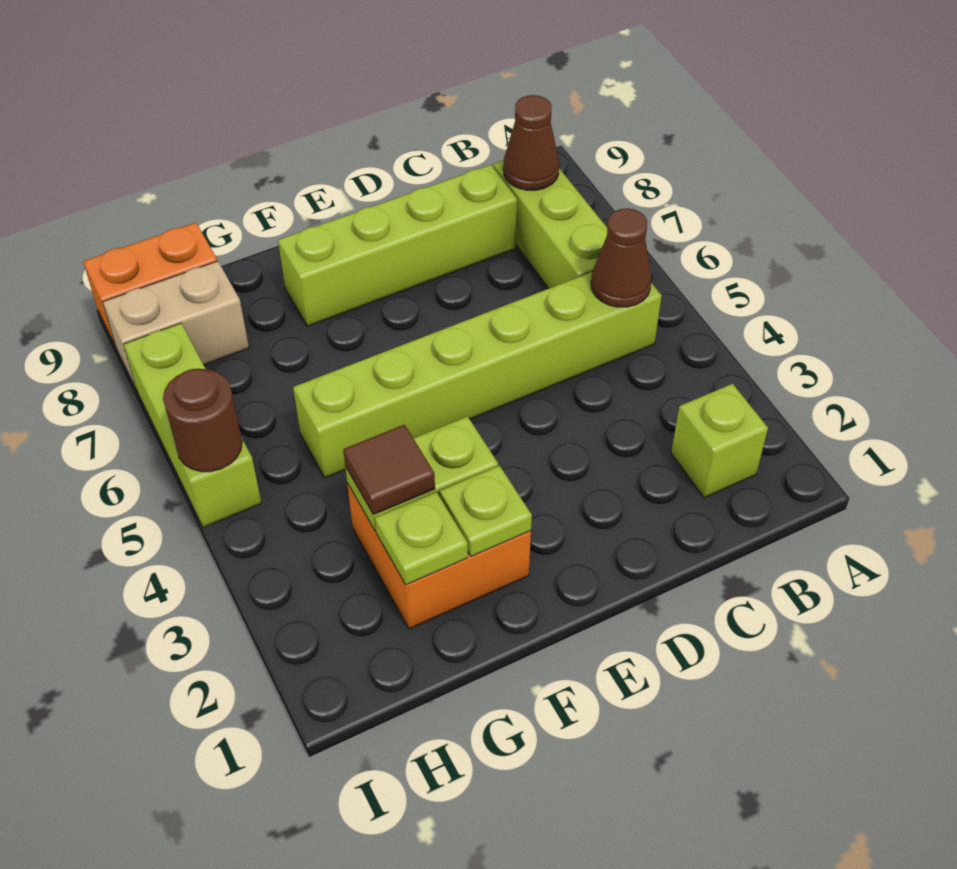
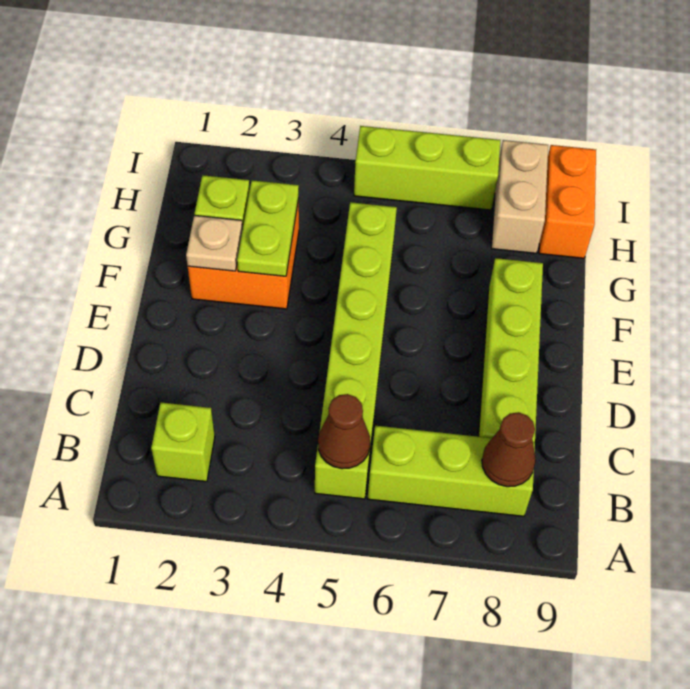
lime 1x1 plate [440,466,532,556] -> tan 1x1 plate [186,215,243,271]
brown 1x1 tile [343,425,435,515] -> none
brown 1x1 round brick [163,369,242,472] -> none

